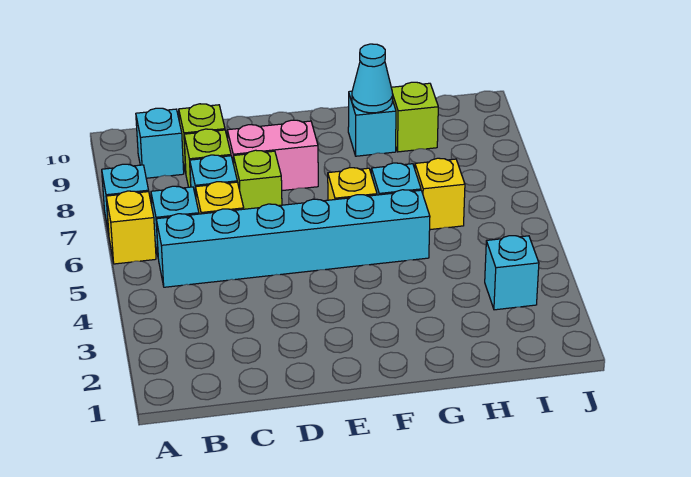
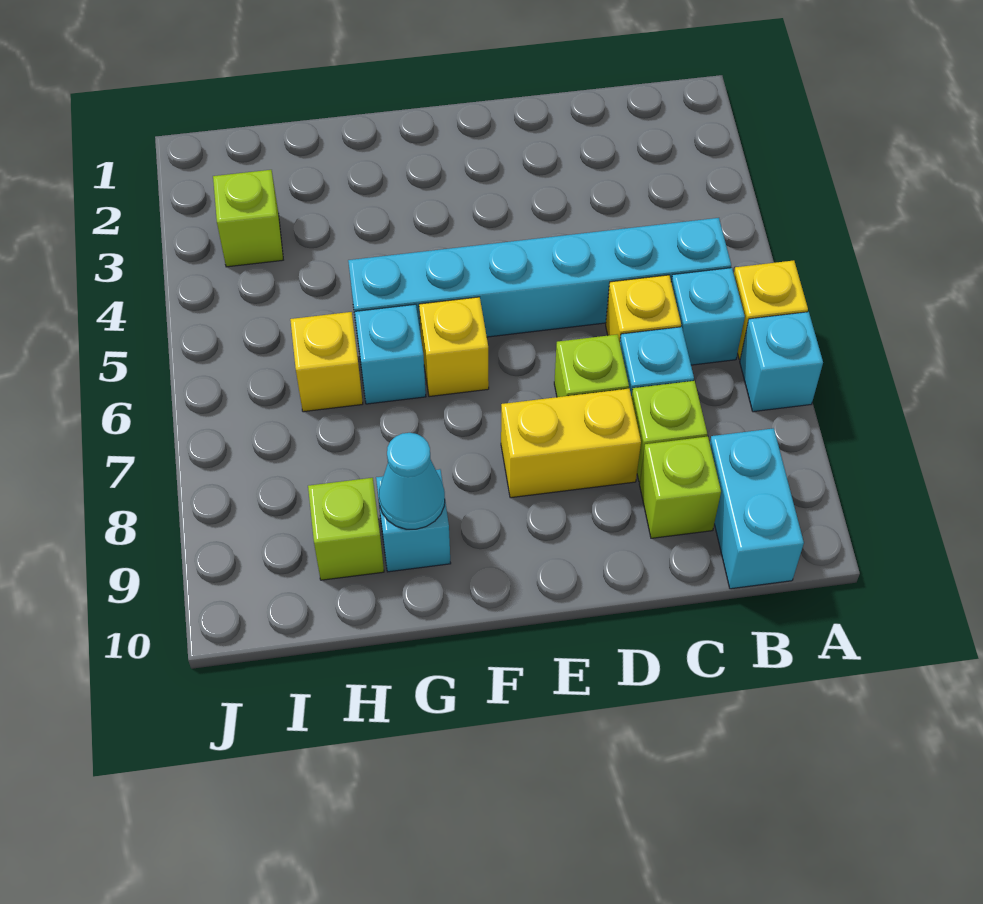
cyan 1x1 brick [136,108,184,178] -> cyan 1x2 brick [710,428,804,589]
pink 1x2 brick [227,120,318,191] -> yellow 1x2 brick [501,389,641,498]
cyan 1x1 brick [485,236,539,310] -> lime 1x1 brick [213,170,283,267]

